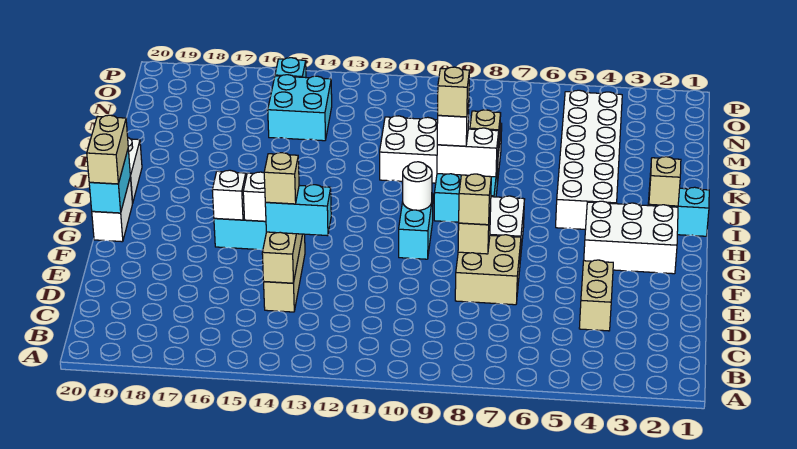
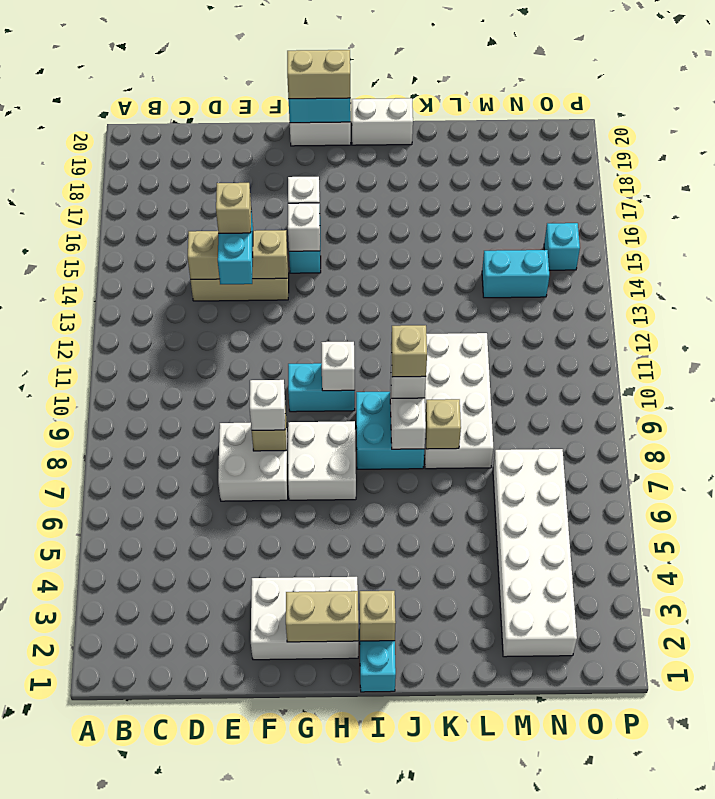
tan 1x2 brick [579,260,613,331] -> tan 1x2 brick moved to [286,591,358,642]
tan 2x2 brick [455,235,521,305] -> white 2x2 brick [218,423,288,501]
tan 1x1 brick [459,174,491,225] -> white 1x1 brick [250,380,285,430]
white 2x3 brick [584,201,678,274] -> white 2x3 brick turned to [251,577,358,660]
white 1x1 round brick [403,162,432,210] -> white 1x1 brick [321,342,355,391]
white 2x6 brick [556,90,622,229] -> white 2x6 brick turned to [493,449,577,657]
cyan 2x2 brick [268,75,332,141] -> cyan 1x2 brick [482,250,549,298]

